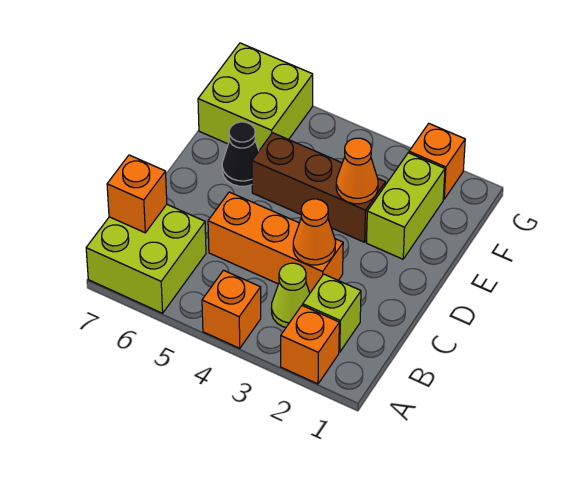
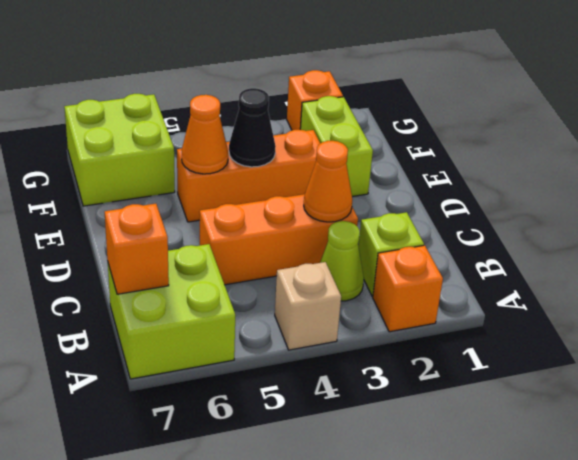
orange 1x1 brick [202,270,261,348] -> tan 1x1 brick [275,262,341,350]
brown 1x3 brick [252,133,386,242] -> orange 1x3 brick [177,130,320,222]
orange 1x1 cone [336,138,378,204] -> orange 1x1 cone moved to [182,95,228,174]
black 1x1 cone [222,122,259,186] -> black 1x1 cone moved to [229,88,276,167]

